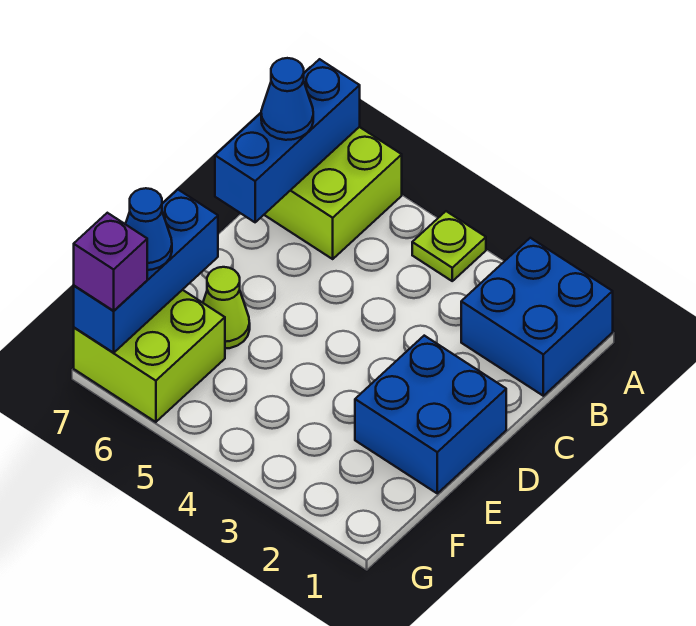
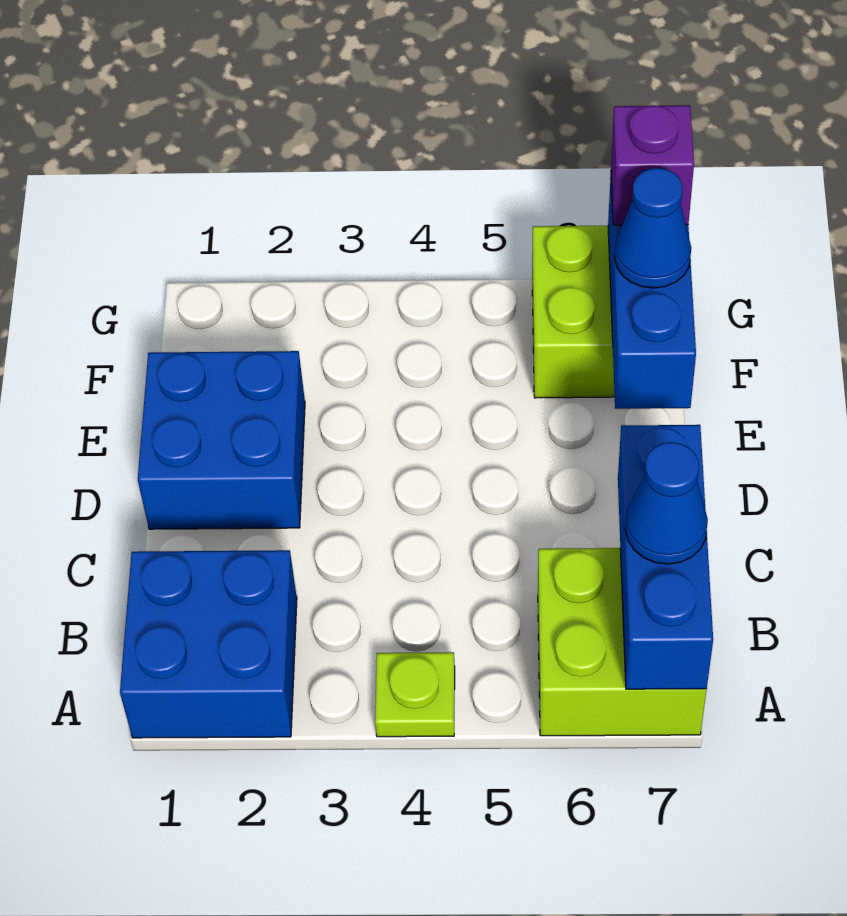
lime 1x1 cone [203,267,250,349] -> none

